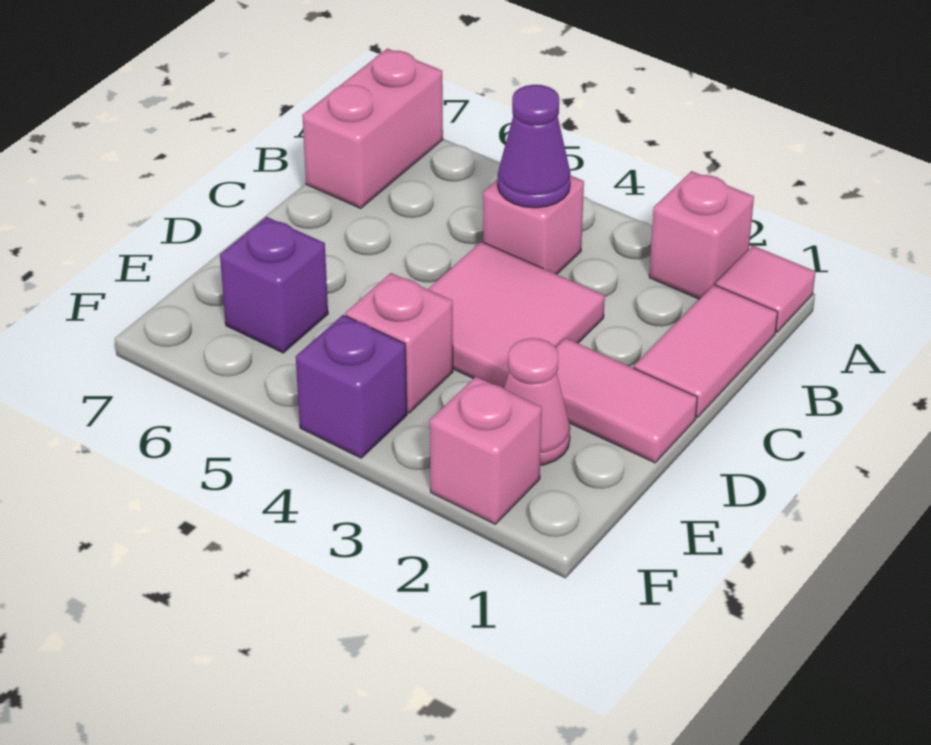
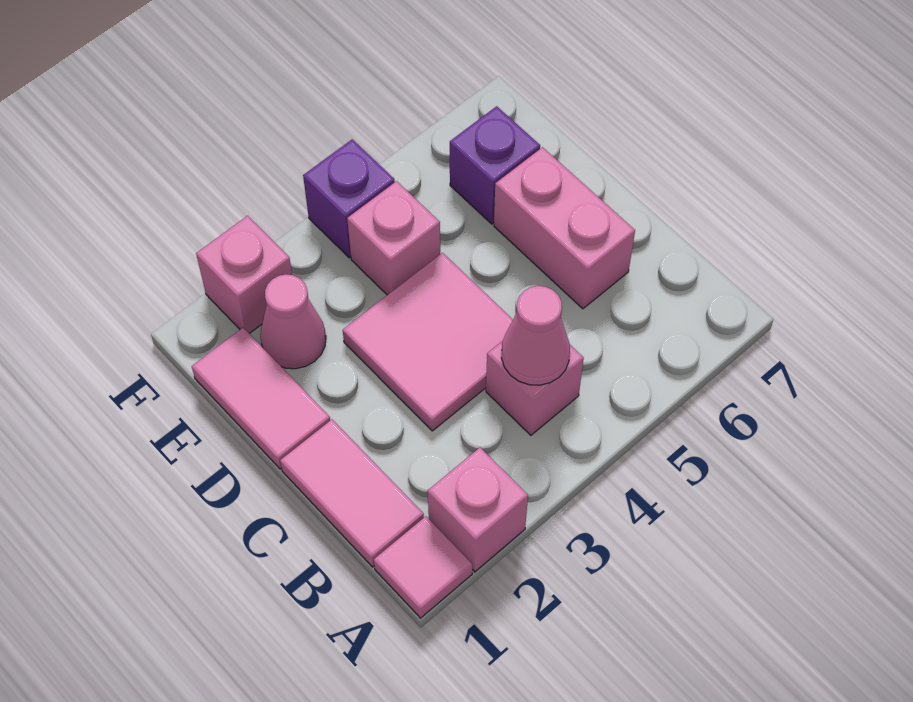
pink 1x2 brick [302,49,443,208] -> pink 1x2 brick moved to [494,147,635,309]
purple 1x1 cone [498,85,570,208] -> pink 1x1 cone [502,286,570,385]
pink 1x2 tile [556,338,697,463] -> pink 1x2 tile turned to [192,328,330,469]

